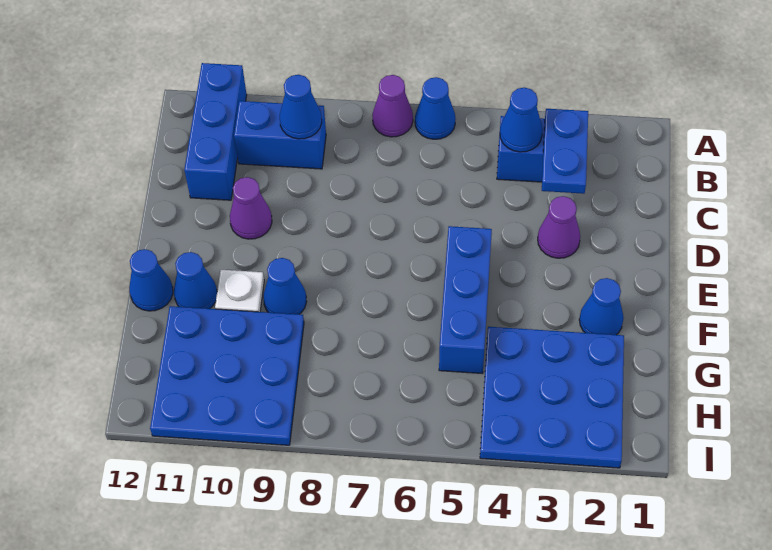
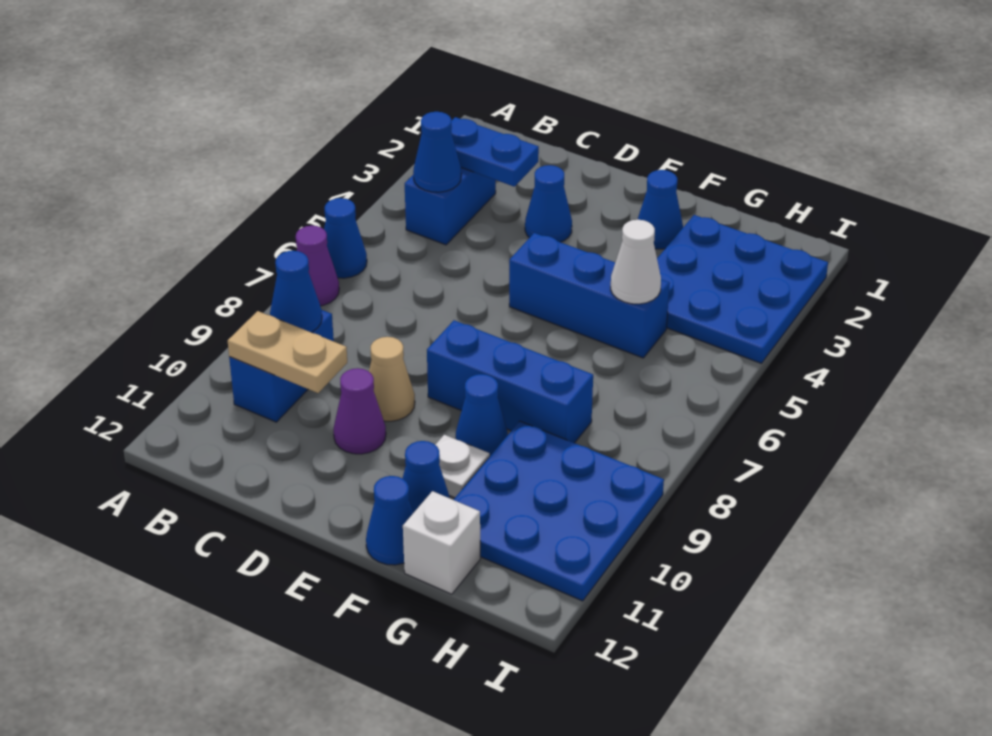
blue 1x3 brick [184,63,247,200] -> blue 1x3 brick moved to [427,320,593,443]
none -> tan 1x2 plate [228,311,347,393]
purple 1x1 cone [538,196,580,258] -> blue 1x1 cone [525,165,572,242]
none -> tan 1x1 cone [369,337,415,421]
none -> white 1x1 cone [611,220,661,304]
none -> white 1x1 brick [403,491,480,594]

